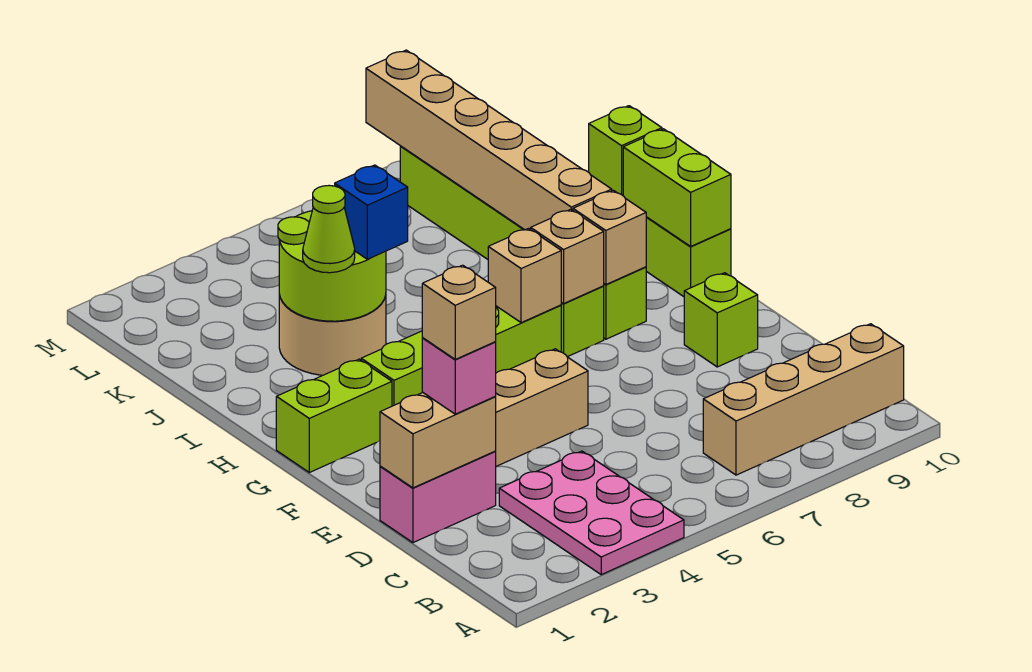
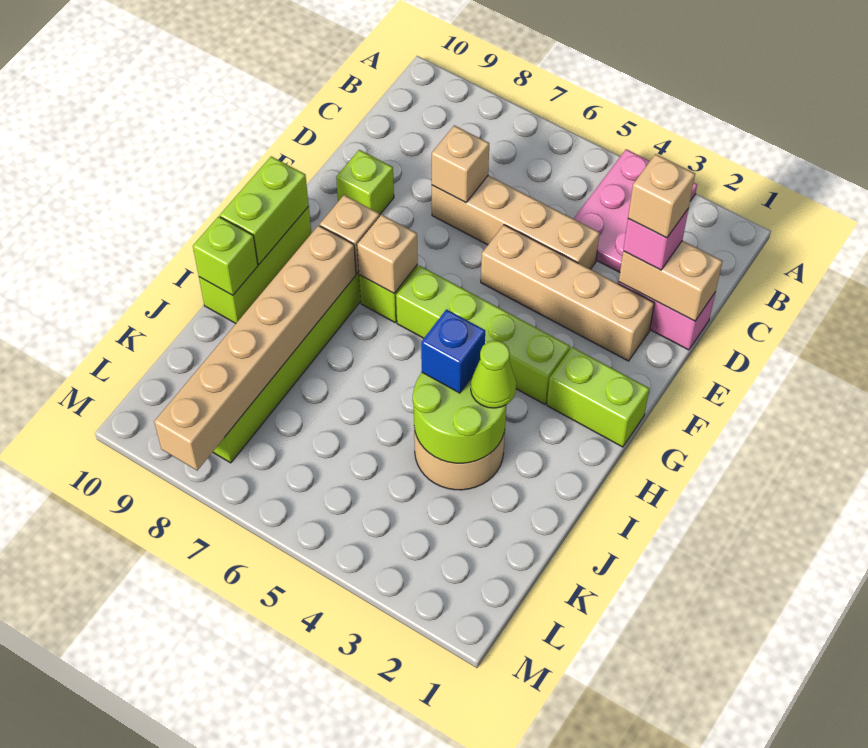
tan 1x4 brick [703,324,904,475] -> tan 1x4 brick moved to [432,176,600,269]
tan 1x1 brick [488,228,561,323] -> tan 1x1 brick moved to [432,125,489,203]

